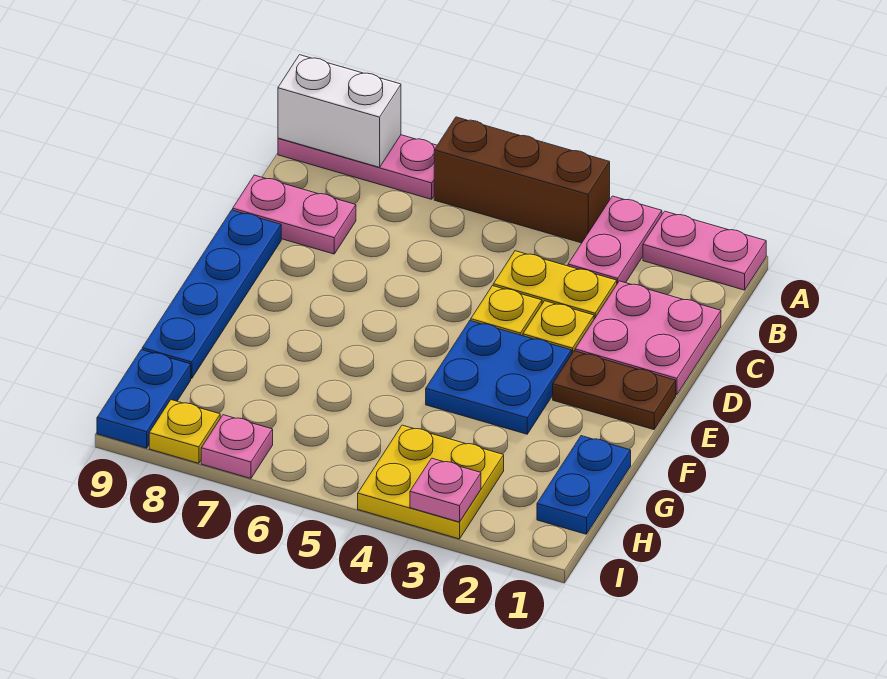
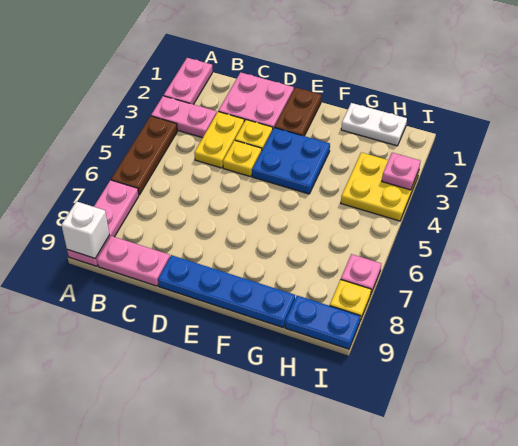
brown 1x3 brick [434,117,610,243] -> brown 1x3 plate [111,116,177,195]
white 1x2 brick [278,55,401,167] -> white 1x1 brick [61,201,109,258]
pink 1x2 plate [233,175,356,254] -> pink 1x2 plate turned to [97,236,170,286]
blue 1x2 plate [537,436,631,534] -> white 1x2 plate [341,103,407,146]

